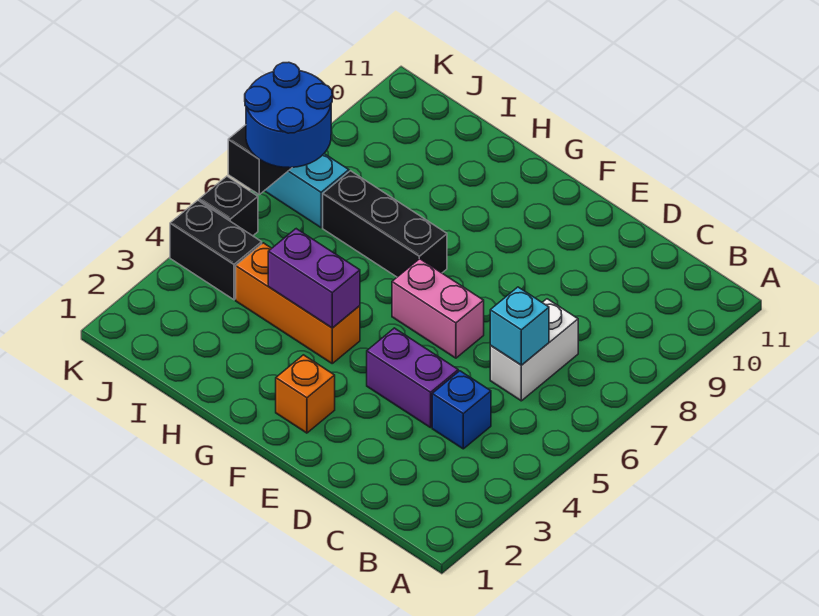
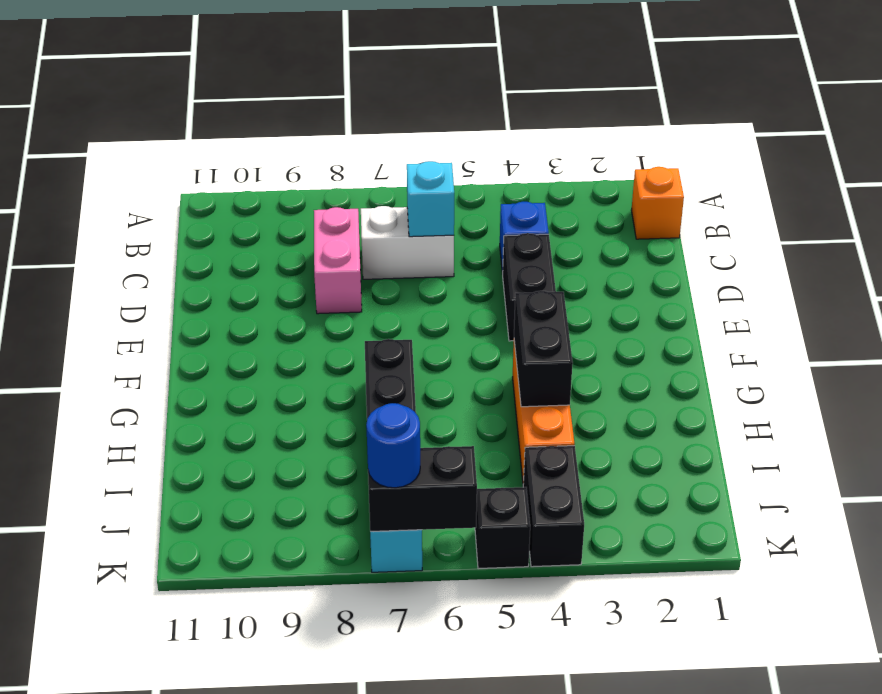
purple 1x2 brick [367,328,458,428] -> black 1x2 brick [503,233,556,341]
pink 1x2 brick [392,259,484,358] -> pink 1x2 brick moved to [314,207,362,314]
orange 1x1 brick [276,355,335,433] -> orange 1x1 brick moved to [631,167,684,239]
purple 1x2 brick [268,229,360,328] -> black 1x2 brick [514,291,573,407]
blue 2x2 round brick [245,62,332,168] -> blue 1x1 round brick [366,403,420,488]

